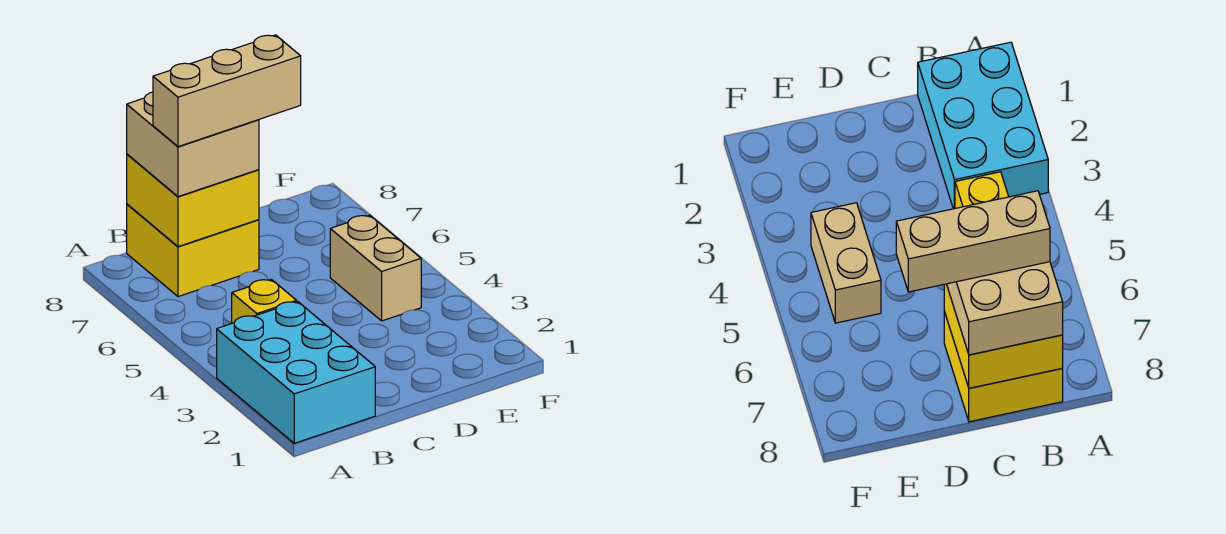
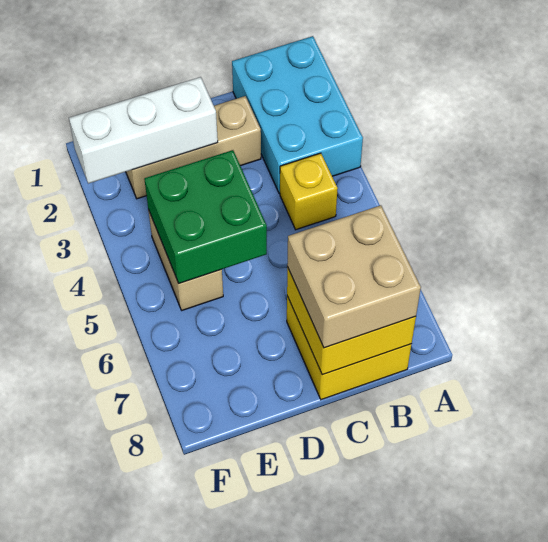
tan 1x3 brick [153,35,301,147] -> tan 1x3 brick moved to [126,96,261,199]
none -> white 1x3 brick [69,77,218,184]
none -> green 2x2 brick [144,150,267,283]

